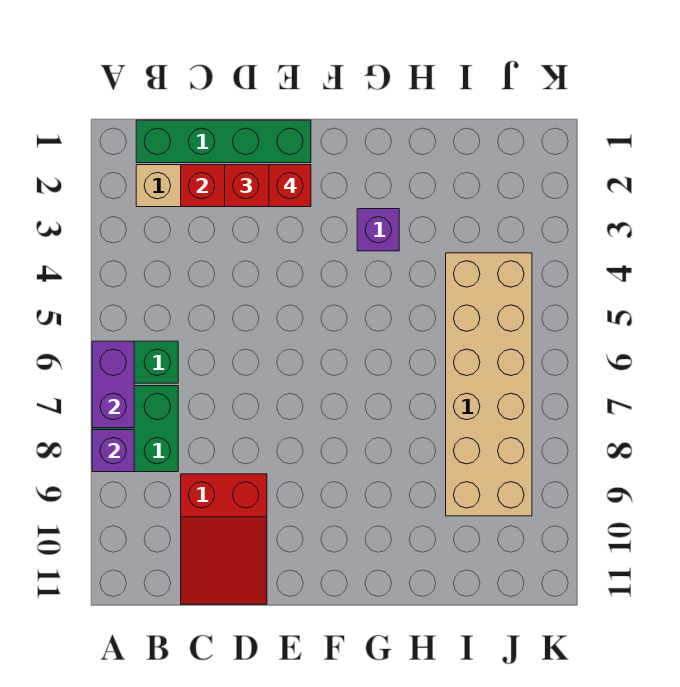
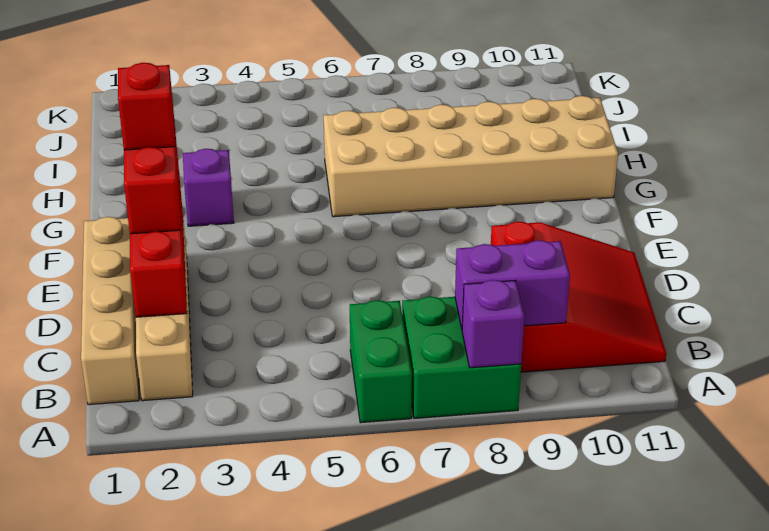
purple 1x2 brick [92,341,134,428] -> purple 1x2 brick moved to [455,240,570,329]
green 1x4 brick [136,120,311,163] -> tan 1x4 brick [81,217,139,405]
red 2x3 slope [181,474,267,604] -> red 3x3 slope [491,222,666,372]
tan 2x6 brick [446,253,532,516] -> tan 2x6 brick moved to [324,96,618,217]

